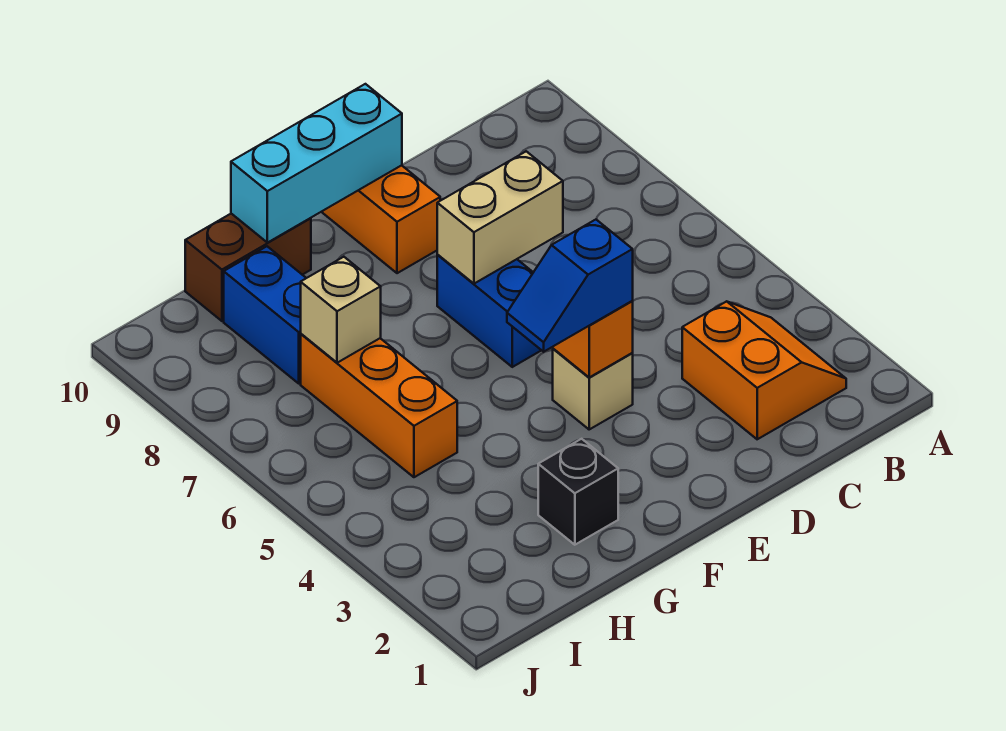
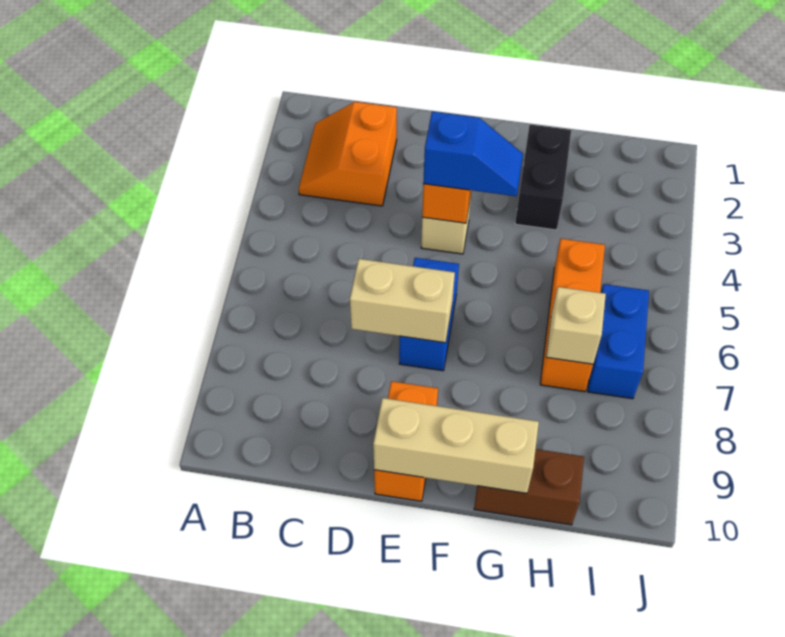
cyan 1x3 brick [231,84,402,243] -> tan 1x3 brick [373,398,539,493]
black 1x1 brick [538,439,618,545] -> black 1x2 brick [515,125,571,230]
blue 1x2 brick [224,246,306,383] -> blue 1x2 brick moved to [588,284,649,399]

